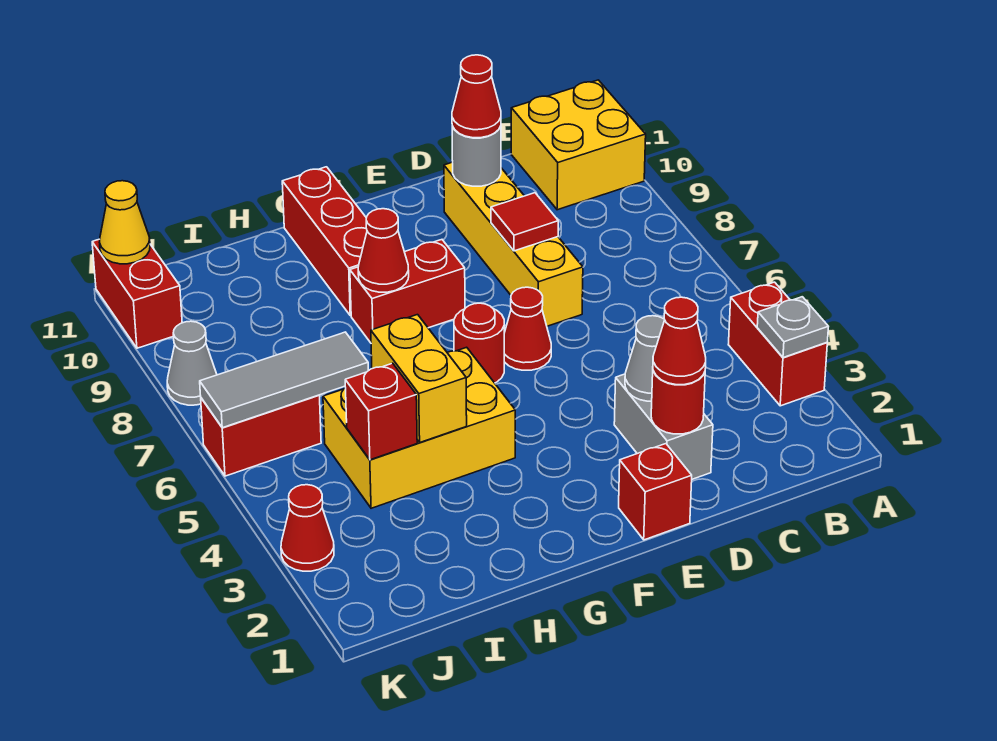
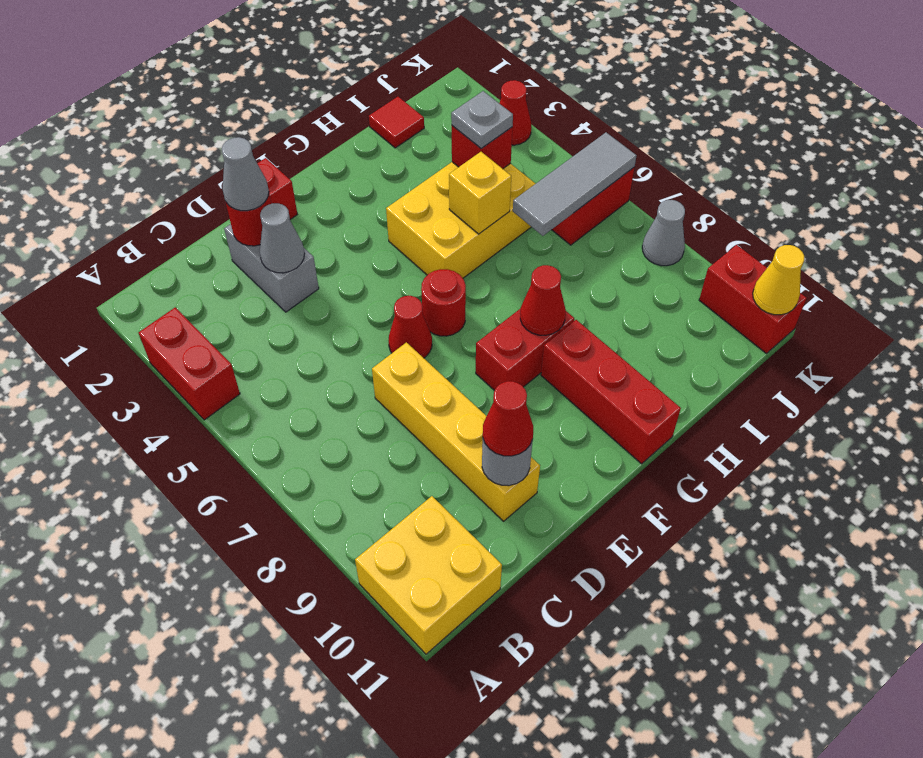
grey 1x1 plate [757,297,829,358] -> grey 1x1 plate moved to [451,91,513,149]
red 1x1 cone [653,297,706,385] -> grey 1x1 cone [222,137,269,211]
red 1x1 tile [491,193,558,251] -> red 1x1 tile moved to [369,97,424,148]
yellow 1x2 brick [371,315,467,442] -> yellow 1x1 brick [449,152,511,234]

